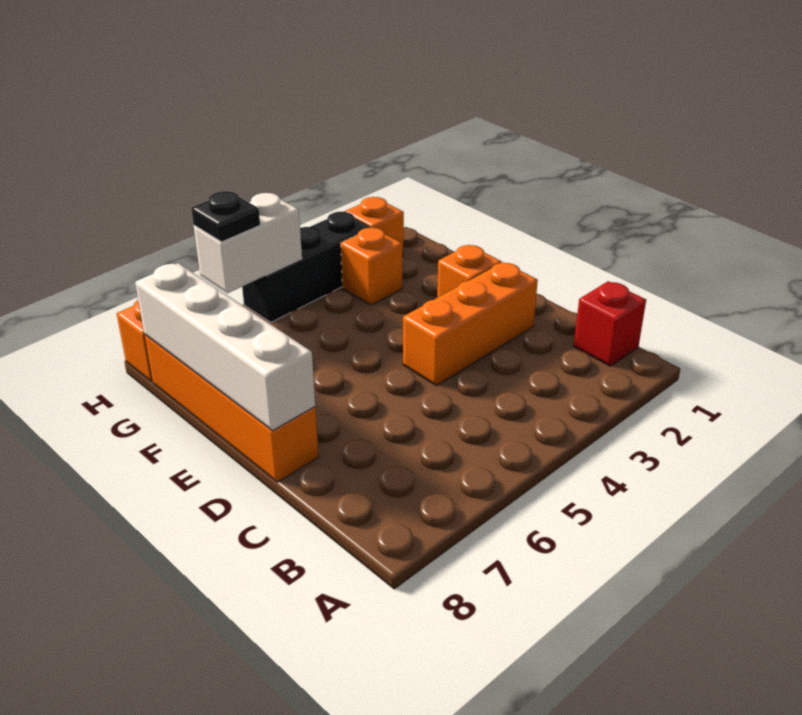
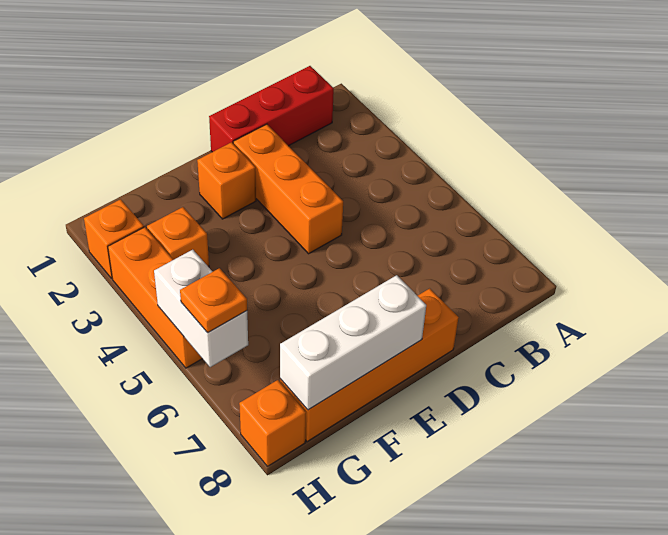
red 1x1 brick [574,281,646,366] -> red 1x3 brick [209,66,334,152]
white 1x4 brick [135,263,315,431] -> white 1x3 brick [280,275,426,410]
black 1x3 brick [242,212,371,322] -> orange 1x3 brick [108,227,202,368]
black 1x1 plate [191,191,260,242] -> orange 1x1 plate [180,268,247,333]

